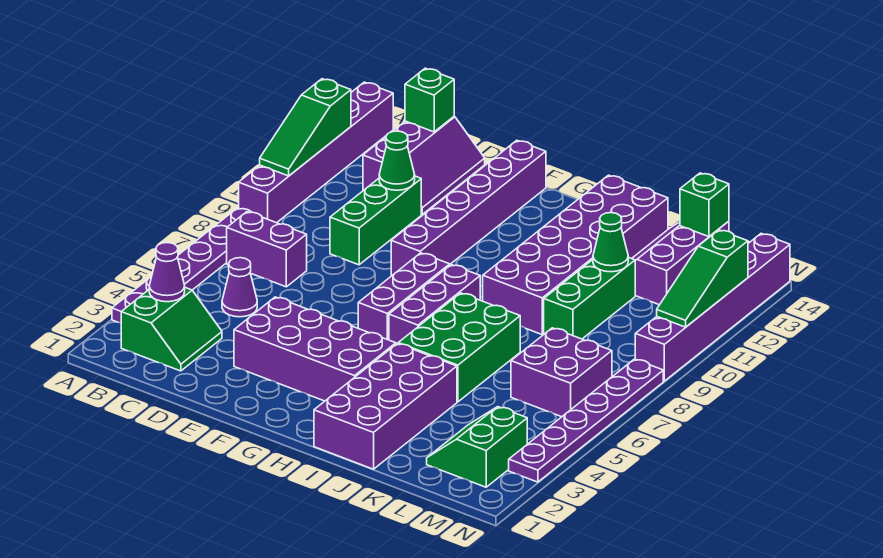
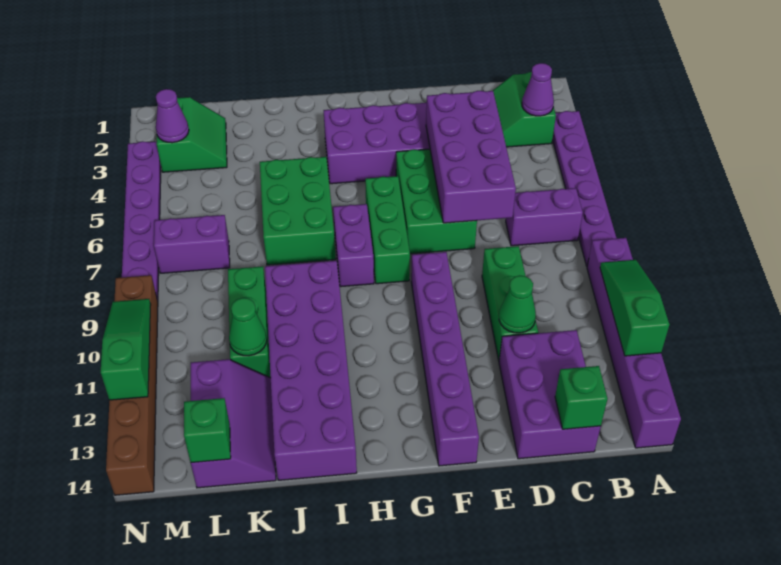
purple 1x1 cone [222,258,257,317] -> purple 1x1 cone moved to [156,89,189,143]
purple 2x3 slope [363,117,485,214] -> purple 2x3 brick [499,330,601,459]
none -> green 2x3 brick [396,149,477,254]
purple 1x3 brick [358,253,450,340] -> green 1x3 brick [365,176,410,284]
purple 1x3 brick [389,265,480,344] -> purple 1x2 brick [333,204,374,287]
purple 2x4 brick [314,344,457,469] -> purple 2x4 brick moved to [426,91,516,223]
purple 2x2 brick [511,328,612,417] -> purple 1x2 brick [154,215,230,273]
purple 1x6 brick [635,233,790,381] -> brown 1x6 brick [106,275,158,495]

